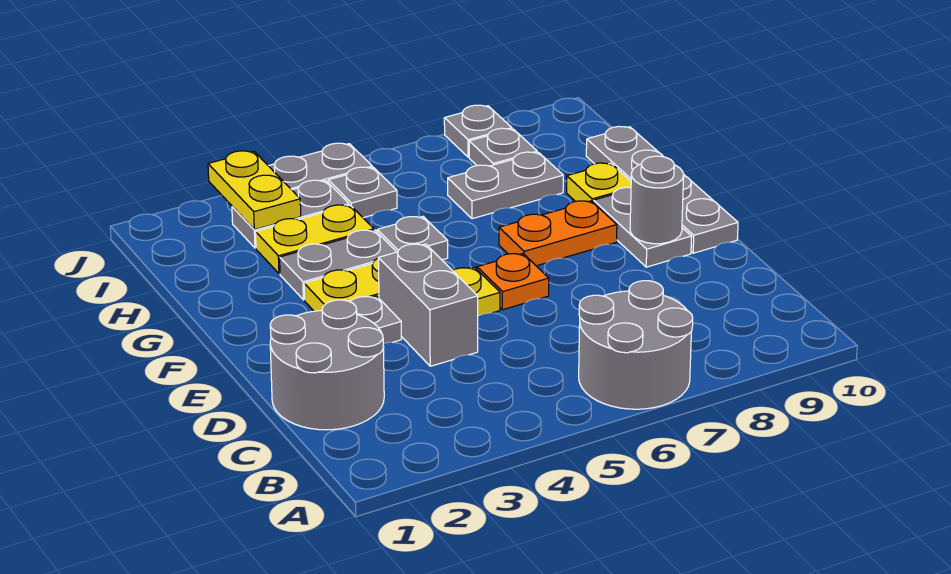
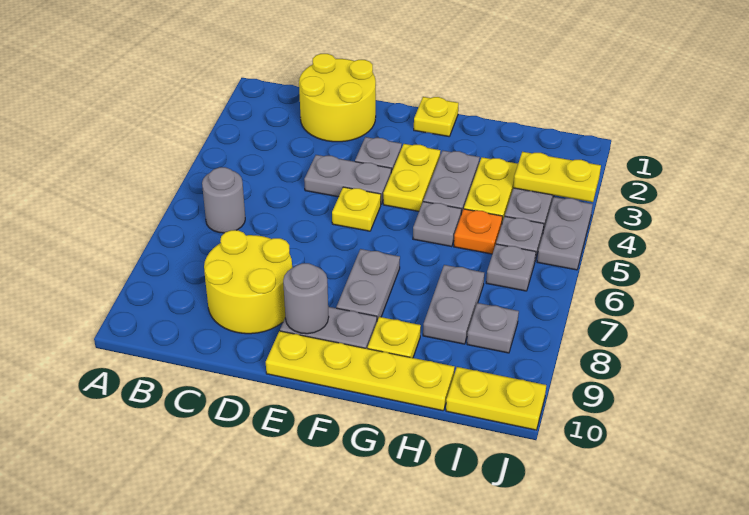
grey 2x2 round brick [579,281,693,409] -> grey 1x1 round brick [202,167,245,233]
grey 2x2 round brick [270,300,384,430] -> yellow 2x2 round brick [299,54,376,142]
none -> yellow 2x2 round brick [204,230,292,334]
grey 1x2 brick [378,244,478,366] -> grey 1x2 plate [304,155,392,204]
orange 1x1 plate [477,254,549,310] -> orange 1x1 plate moved to [454,209,502,254]
grey 1x4 plate [586,126,738,253] -> yellow 1x4 plate [266,331,455,411]
none -> yellow 1x1 plate [414,97,459,136]
orange 1x2 plate [499,201,617,266] -> grey 1x2 plate [336,249,400,321]
none -> yellow 1x2 plate [446,367,546,430]
grey 1x1 plate [444,105,512,157] -> grey 1x1 plate moved to [486,244,536,291]

